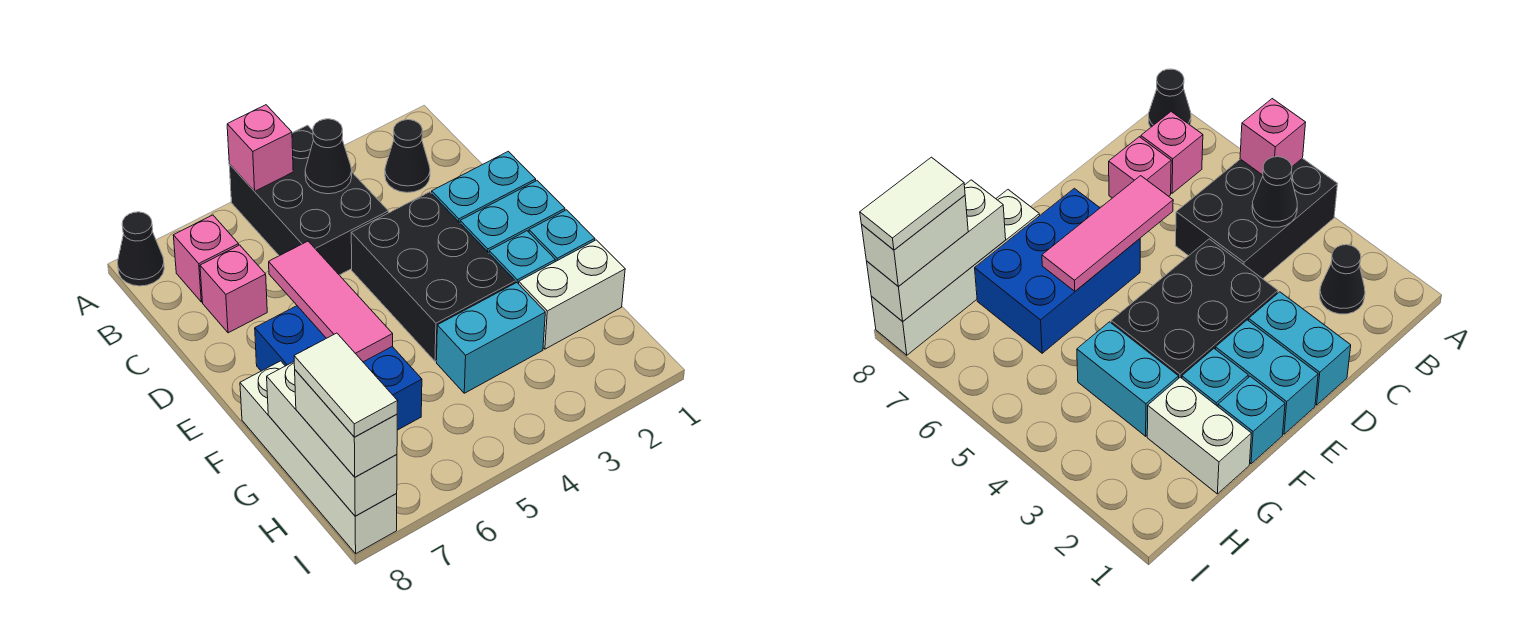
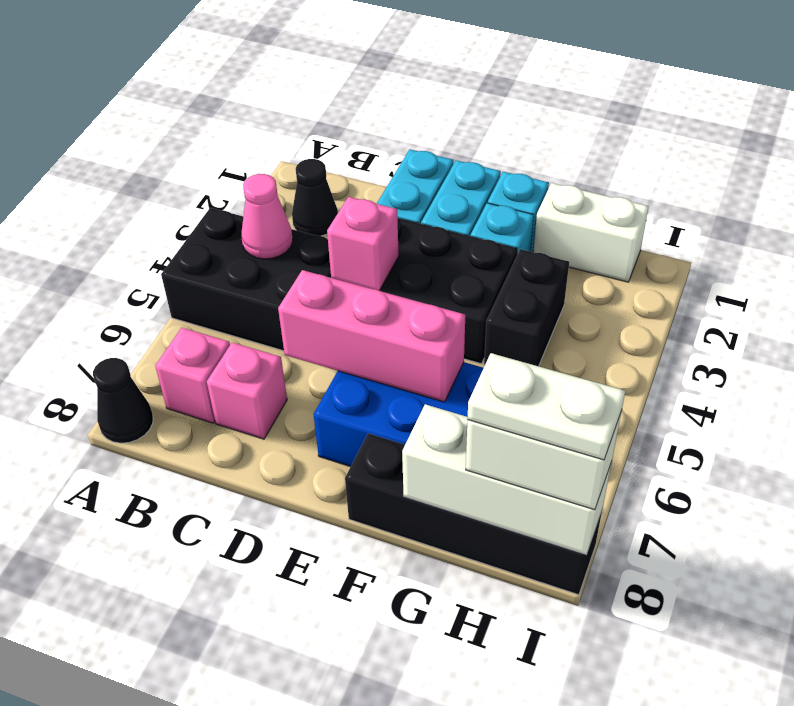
pink 1x1 brick [227,105,293,191] -> pink 1x1 brick moved to [327,197,399,291]
black 1x1 cone [305,119,352,194] -> pink 1x1 cone [241,174,293,259]
pink 1x3 tile [269,241,393,362] -> pink 1x3 brick [278,270,465,402]
white 1x4 brick [240,361,397,554] -> black 1x4 brick [345,433,603,595]
white 1x2 brick [519,240,625,349] -> white 1x2 brick turned to [533,183,649,282]
cyan 1x2 brick [437,283,545,393] -> black 1x2 brick [484,249,569,366]
white 1x2 tile [294,333,398,437] -> white 1x2 plate [468,353,625,460]

